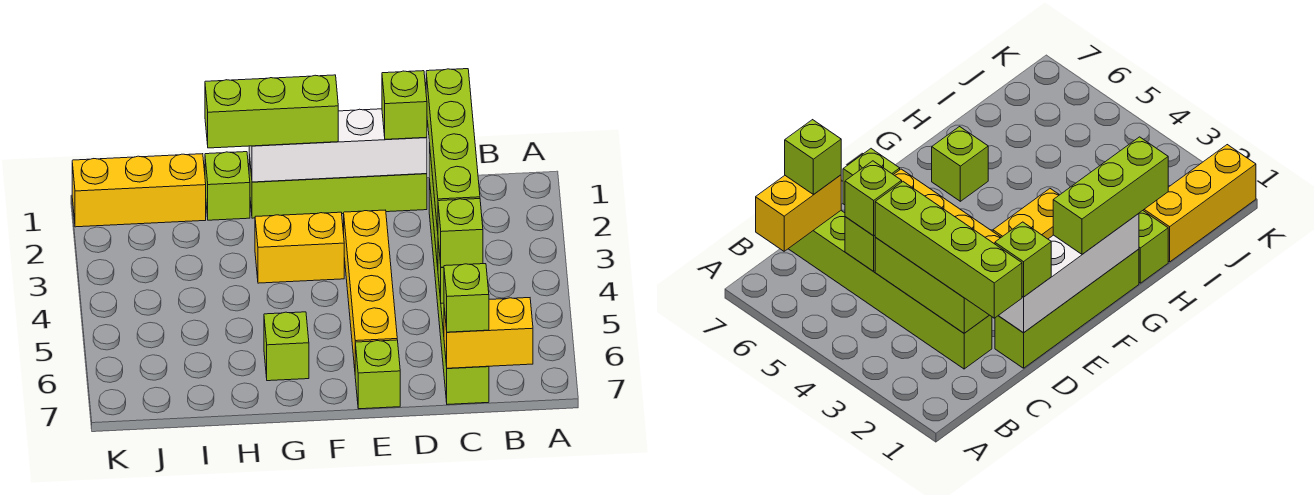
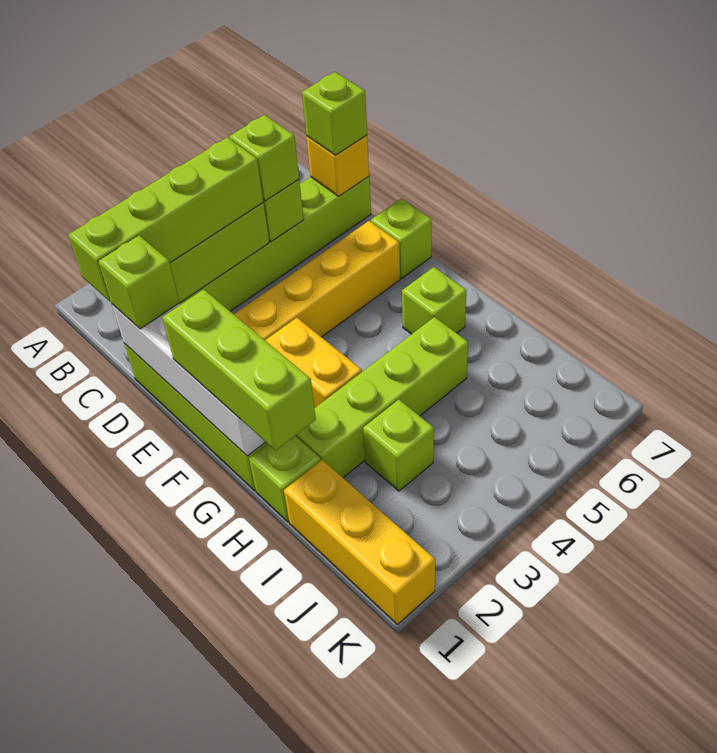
yellow 1x2 brick [444,298,533,368] -> yellow 1x1 brick [306,135,369,196]
none -> lime 1x4 brick [295,317,468,478]
none -> lime 1x1 brick [363,400,434,491]

